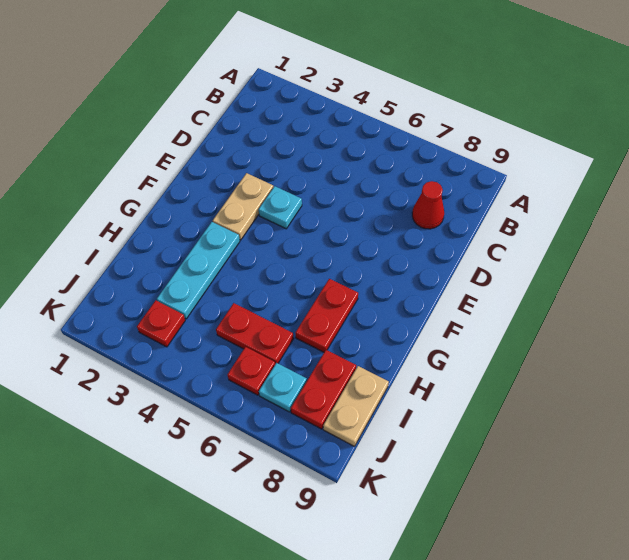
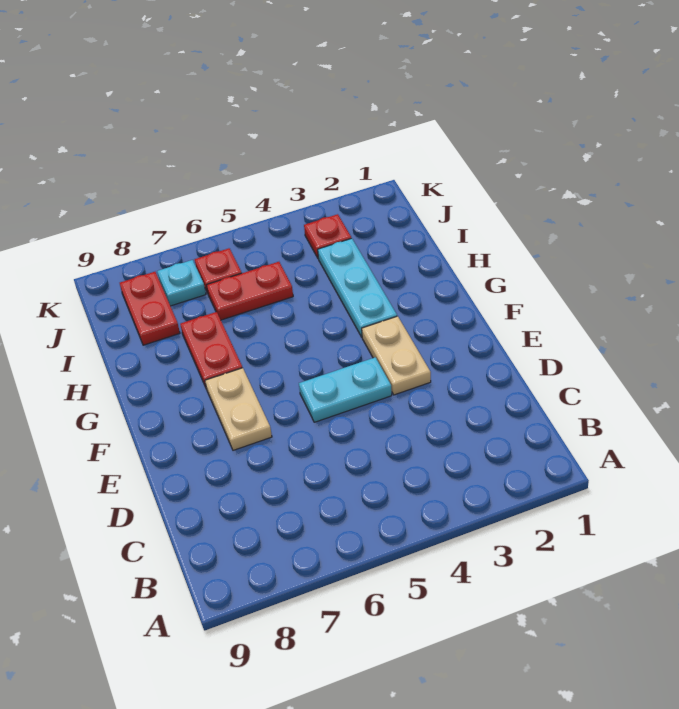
red 1x1 cone [412,181,444,229] -> none
cyan 1x1 plate [259,186,302,229] -> cyan 1x2 plate [299,357,392,422]
tan 1x2 plate [323,366,389,446] -> tan 1x2 plate moved to [205,368,272,450]

